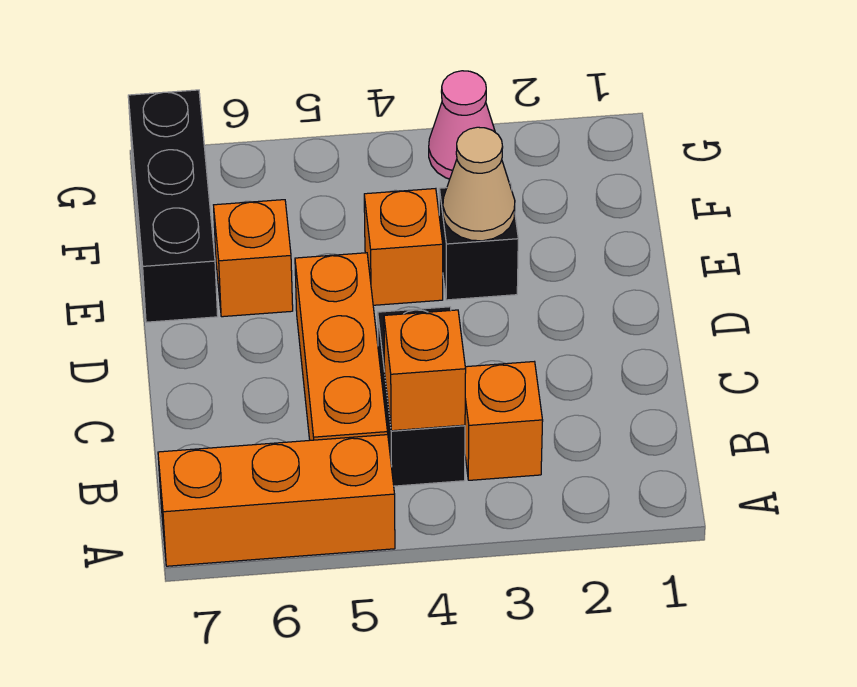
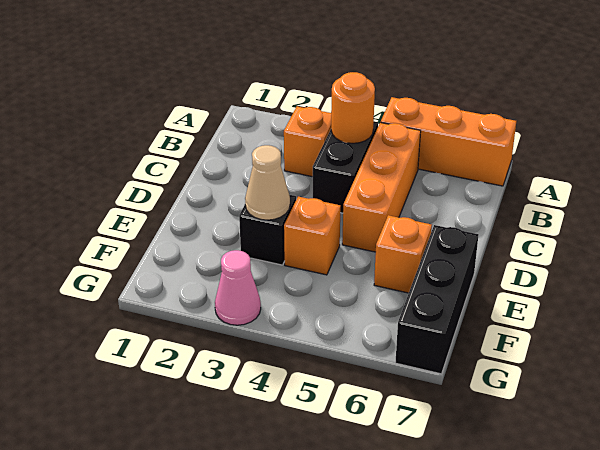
orange 1x1 brick [384,310,466,431] -> orange 1x1 round brick [331,72,375,143]

